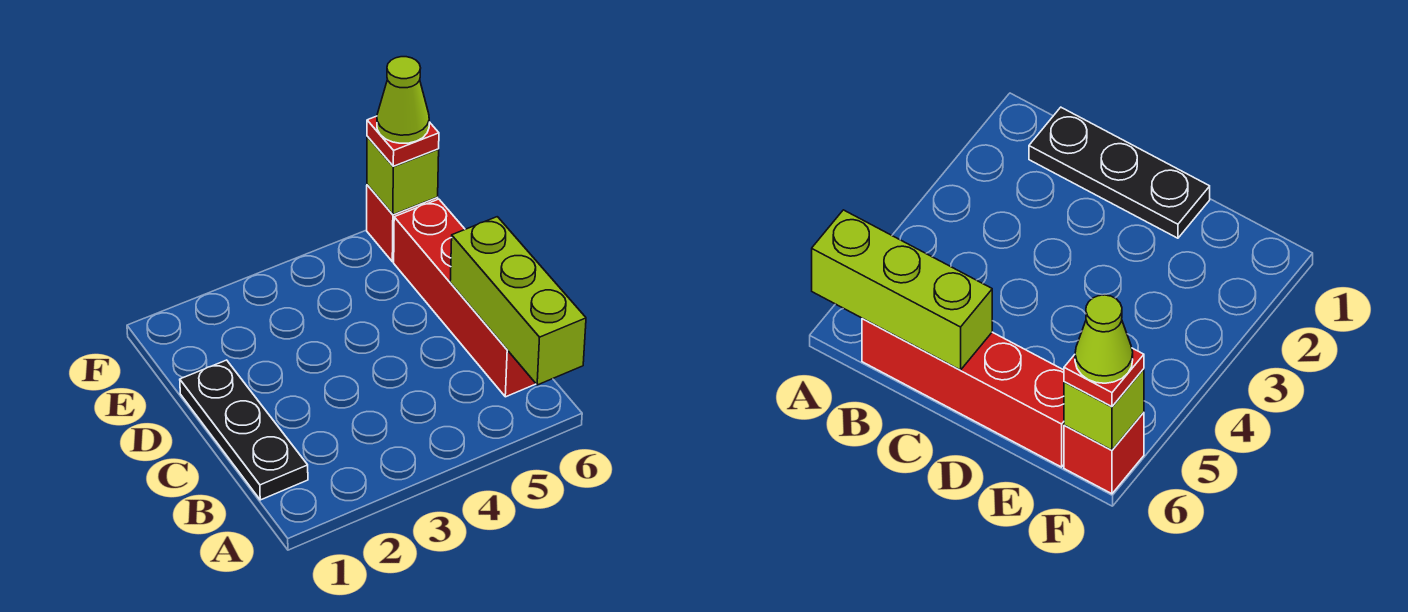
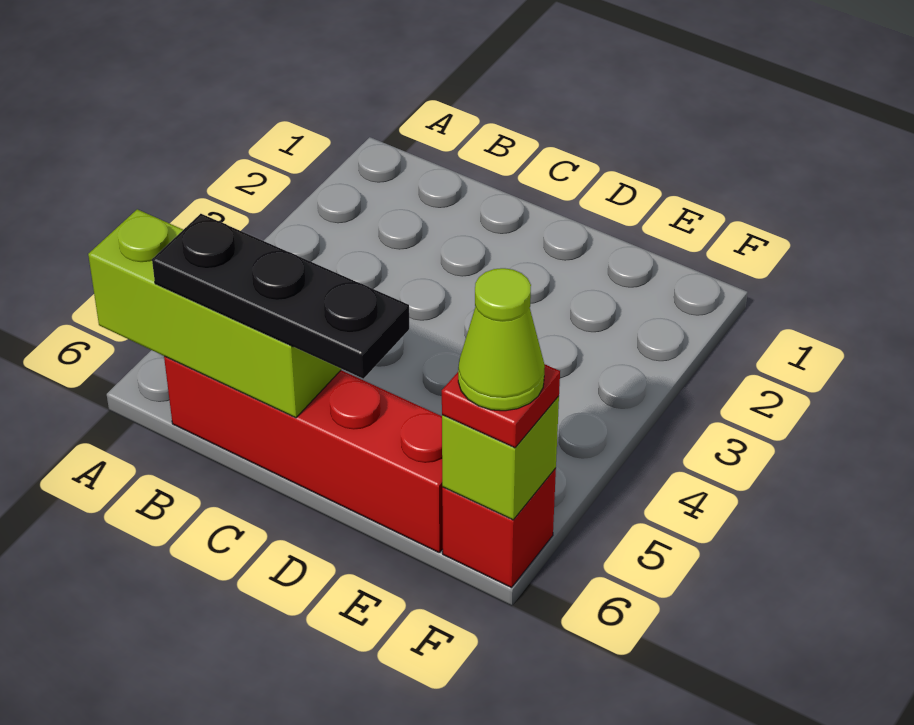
black 1x3 plate [180,360,308,500] -> black 1x3 plate moved to [152,214,409,379]

